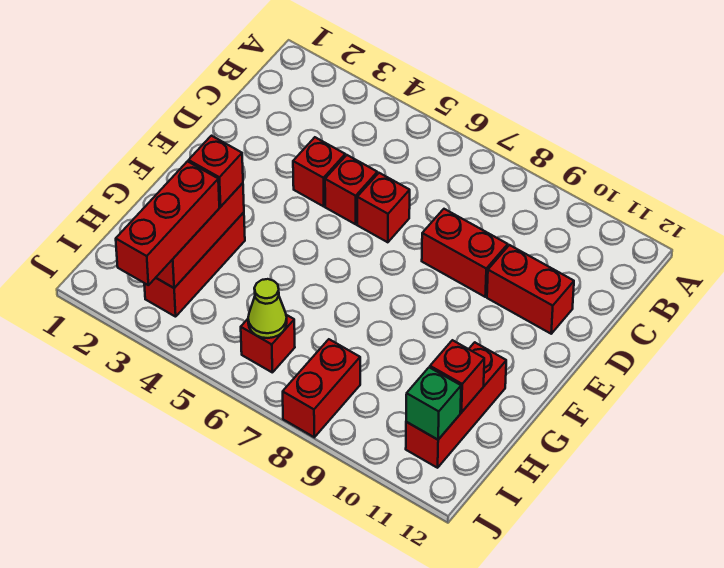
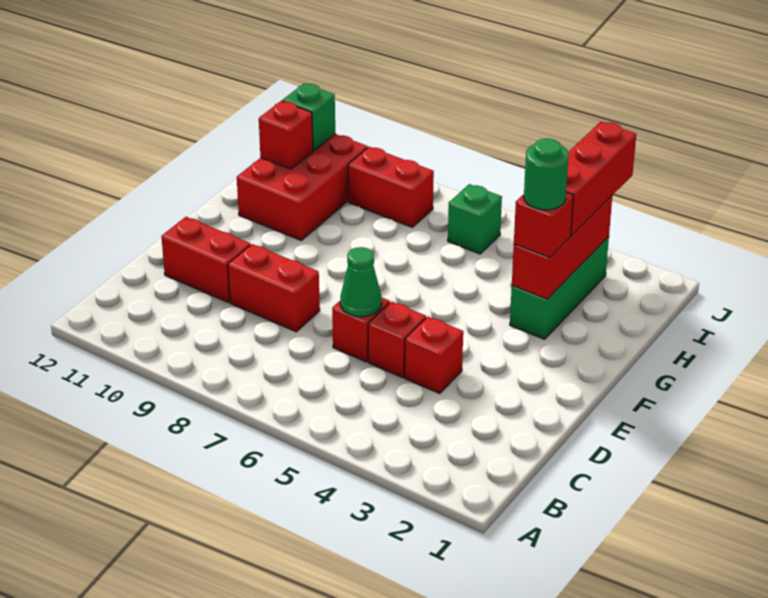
none -> green 1x1 cone [340,247,382,317]
red 1x3 brick [144,212,245,317] -> green 1x3 brick [510,237,609,339]
none -> green 1x1 round brick [524,139,569,210]
red 1x3 brick [406,342,506,468] -> red 2x3 brick [237,134,368,240]
red 1x1 brick [241,315,295,372] -> green 1x1 brick [448,184,502,254]
lime 1x1 cone [248,279,287,338] -> none
red 1x2 brick [283,339,360,437] -> red 1x2 brick turned to [348,147,434,227]

